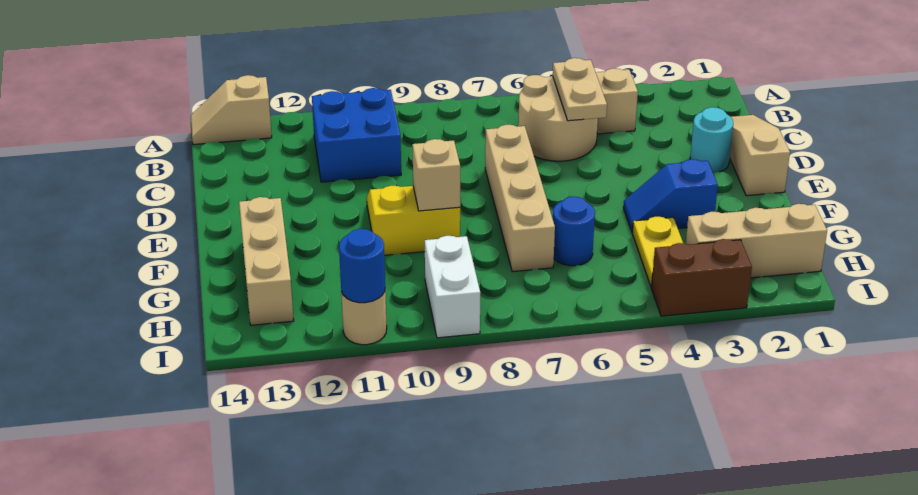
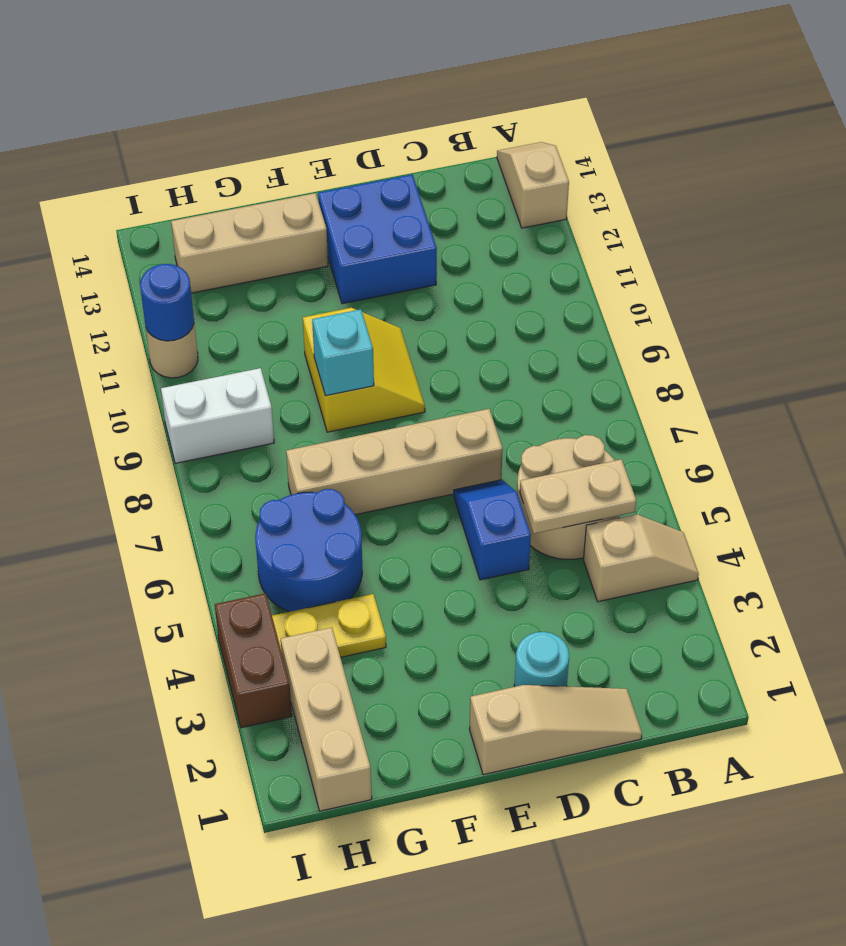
blue 2x2 brick [312,88,401,182] -> blue 2x2 brick moved to [318,175,437,304]
blue 1x2 slope [623,159,718,233] -> blue 1x2 slope moved to [454,480,531,580]
tan 1x1 brick [412,139,460,211] -> cyan 1x1 brick [312,309,374,396]
blue 1x1 round brick [553,197,595,266] -> blue 2x2 round brick [255,489,362,612]

